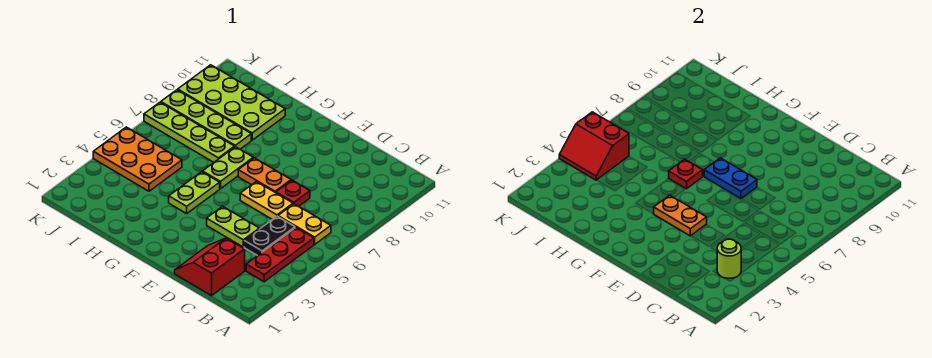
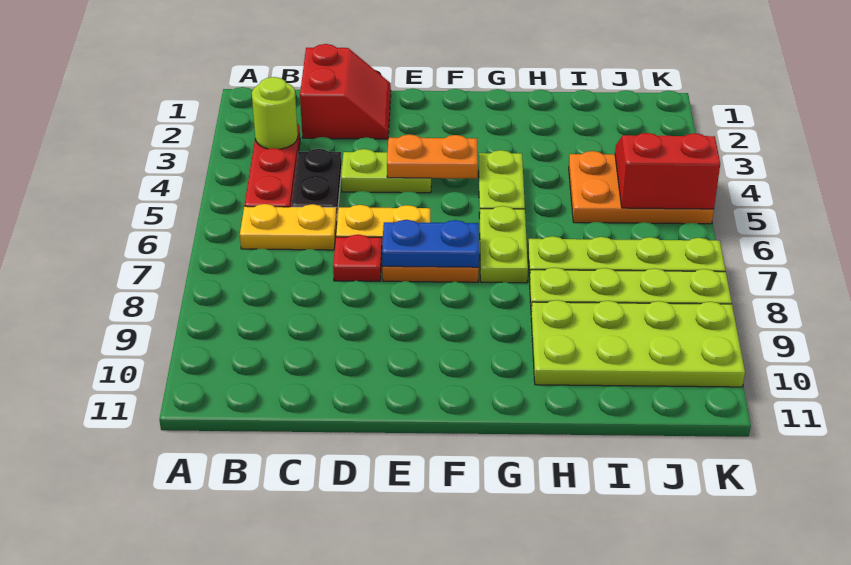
red 1x1 plate [669,159,703,189] -> none

